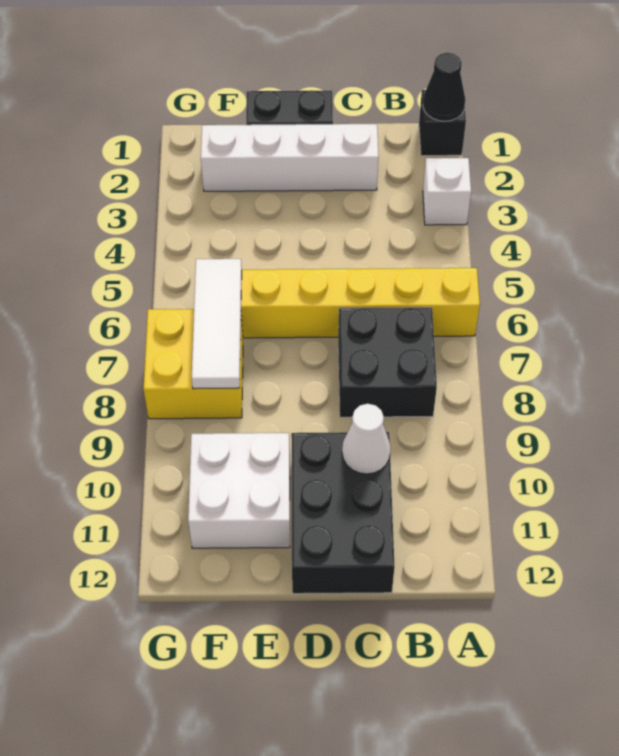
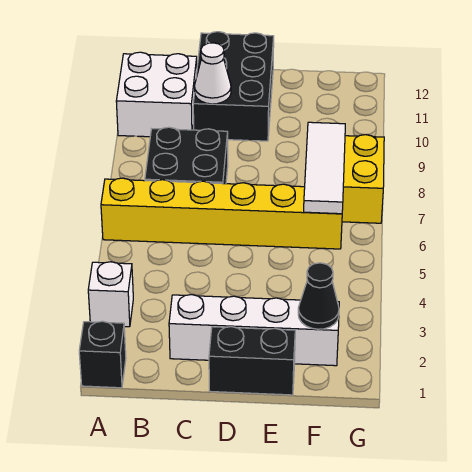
black 1x1 cone [423,53,465,121] -> black 1x1 cone moved to [298,263,339,329]
white 2x2 brick [188,433,290,548] -> white 2x2 brick moved to [116,52,197,137]

